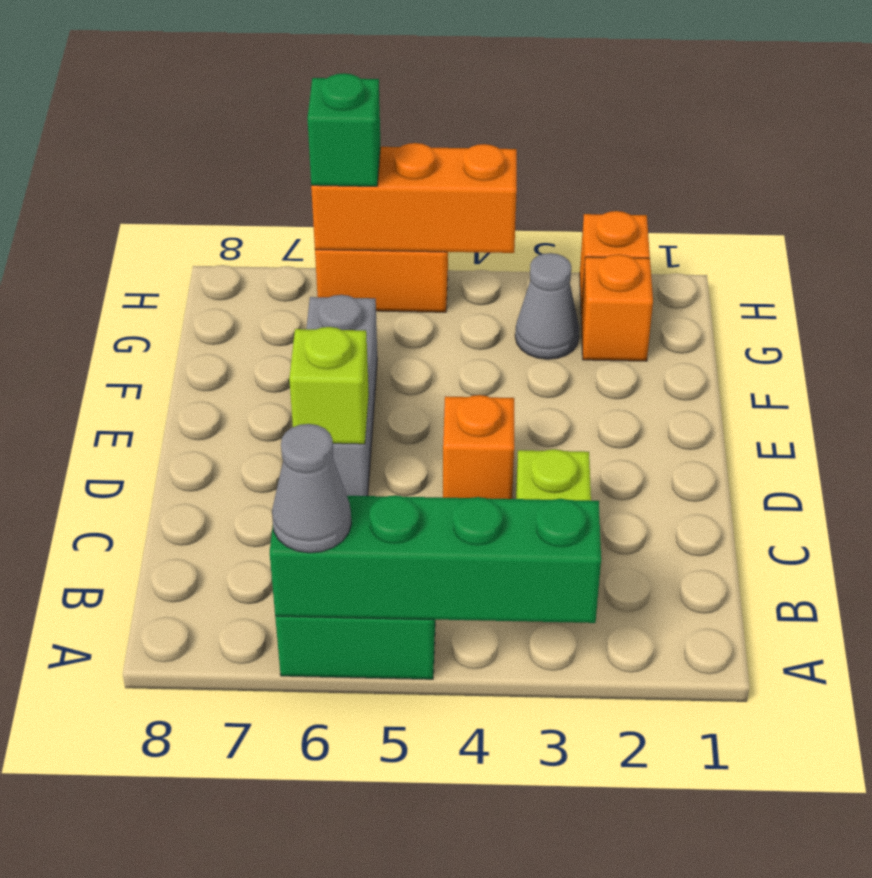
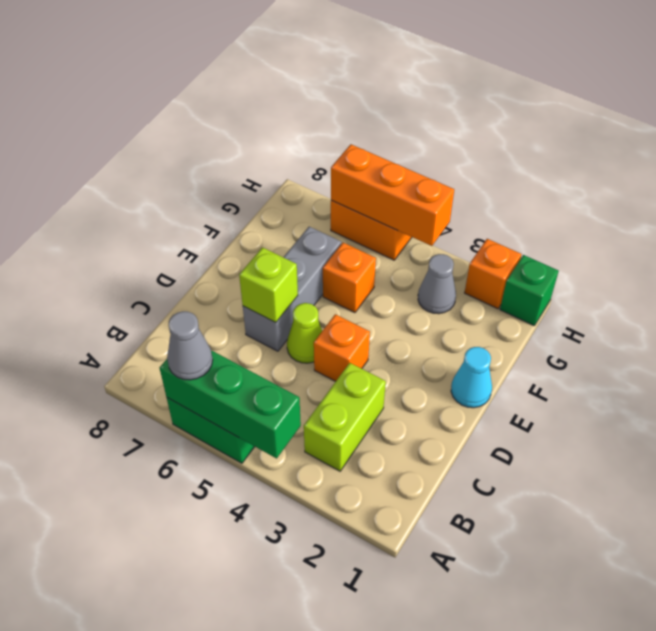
green 1x4 brick [270,495,601,623] -> green 1x3 brick [159,350,301,458]
none -> lime 1x1 cone [287,303,322,363]
none -> cyan 1x1 cone [451,347,492,408]
orange 1x1 brick [581,254,653,361] -> orange 1x1 brick moved to [323,243,376,313]
green 1x1 brick [307,73,380,186] -> green 1x1 brick moved to [500,255,558,326]

